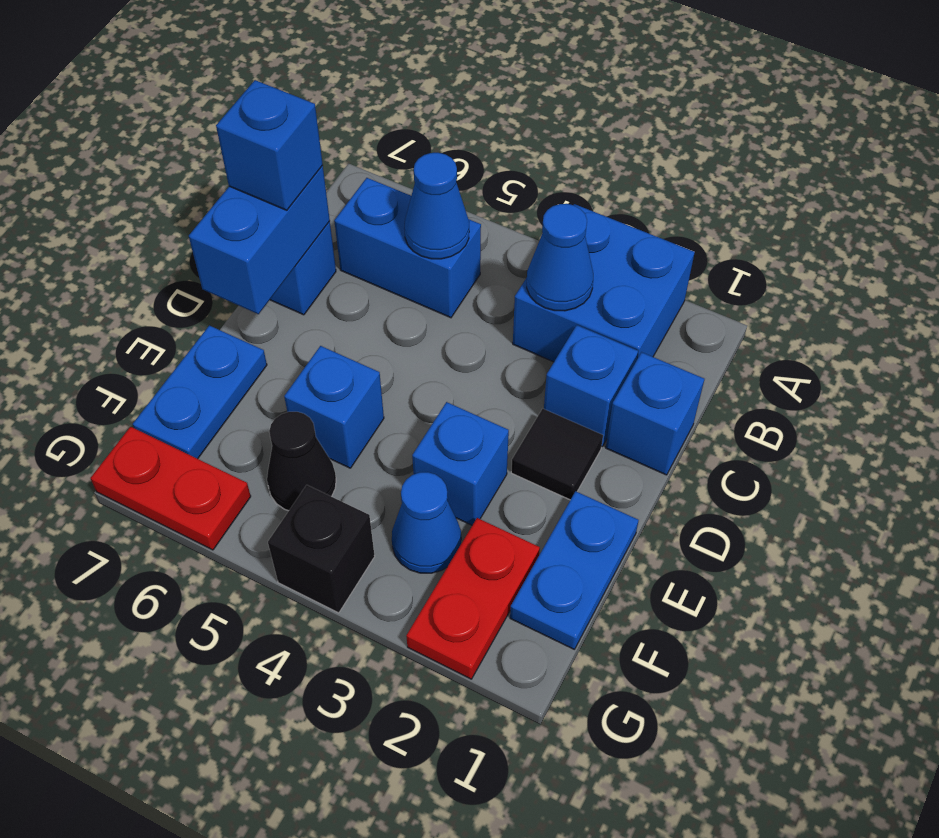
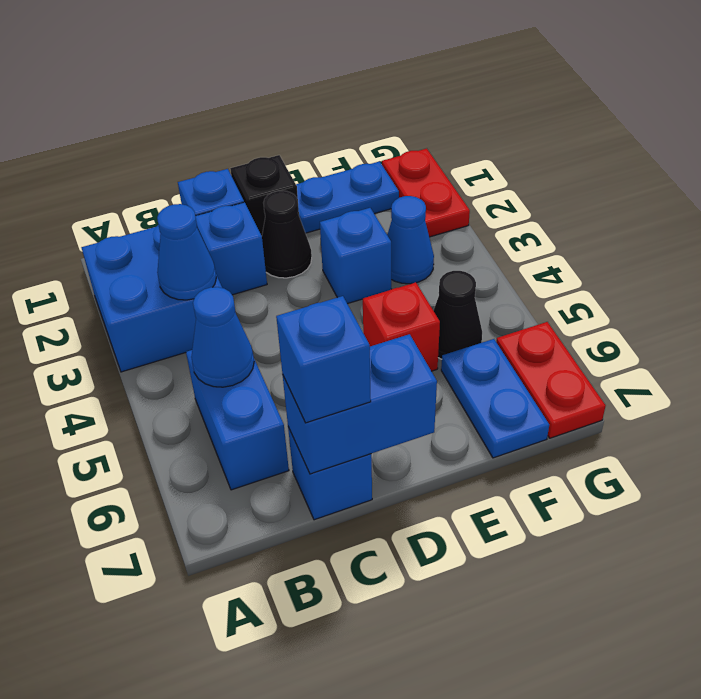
black 1x1 tile [511,409,603,500] -> black 1x1 cone [262,191,312,278]
blue 1x1 brick [284,346,384,468] -> red 1x1 brick [363,282,440,371]
blue 1x2 plate [133,325,267,459] -> blue 1x2 plate turned to [441,339,549,458]
red 1x2 plate [406,518,540,679] -> red 1x2 plate turned to [382,149,470,237]
black 1x1 brick [268,485,375,613] -> black 1x1 brick moved to [230,155,299,236]

